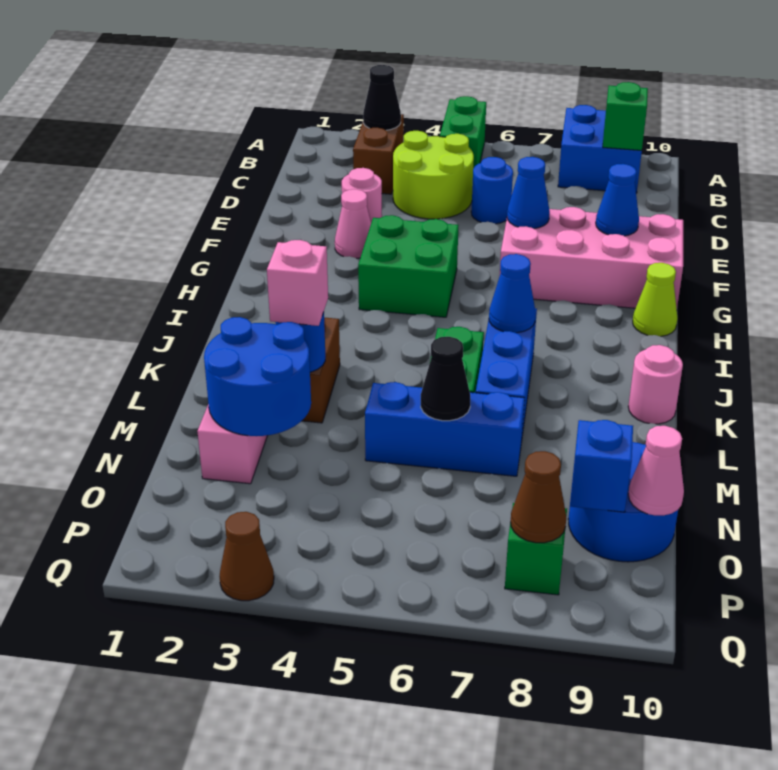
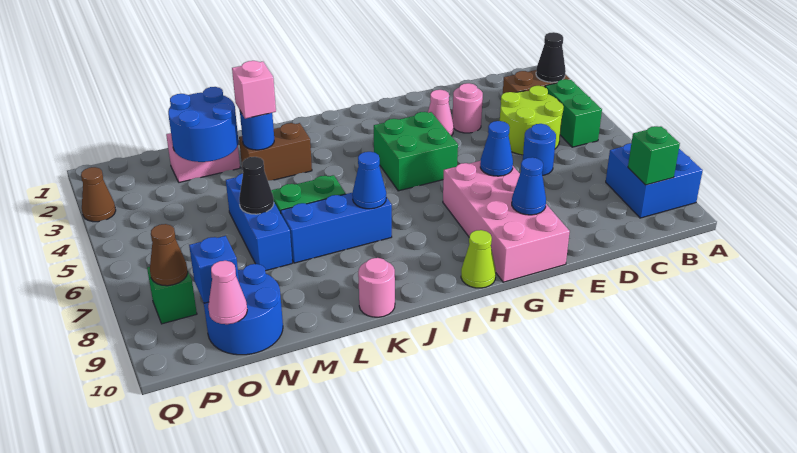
green 1x2 brick [440,96,486,168] -> green 1x2 brick turned to [545,79,602,147]

